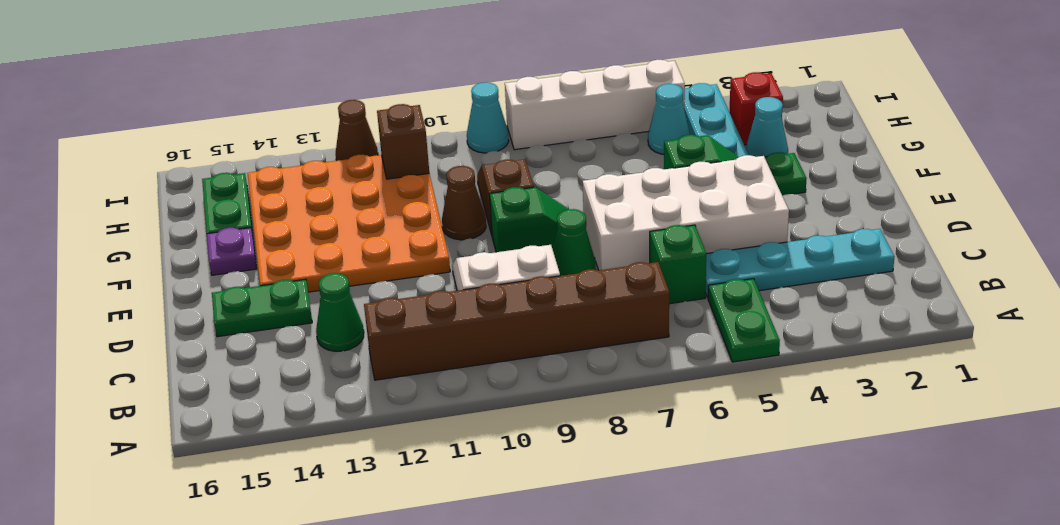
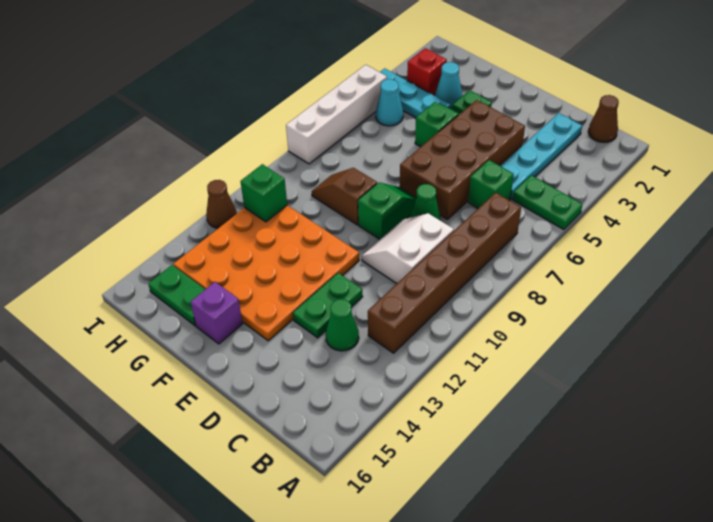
white 2x4 brick [583,155,789,270] -> brown 2x4 brick [400,100,525,220]
green 1x2 plate [212,279,312,337] -> green 1x2 plate moved to [293,273,363,338]
brown 1x1 cone [442,166,486,240] -> brown 1x1 cone moved to [588,95,619,142]
purple 1x1 plate [207,228,257,275] -> purple 1x1 brick [191,282,243,344]
brown 1x1 brick [377,104,429,179] -> green 1x1 brick [240,164,287,222]
cyan 1x1 cone [467,82,509,153] -> none

